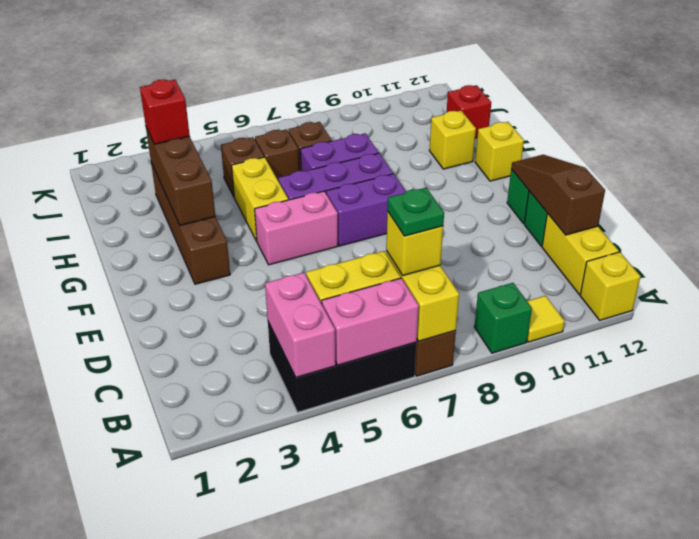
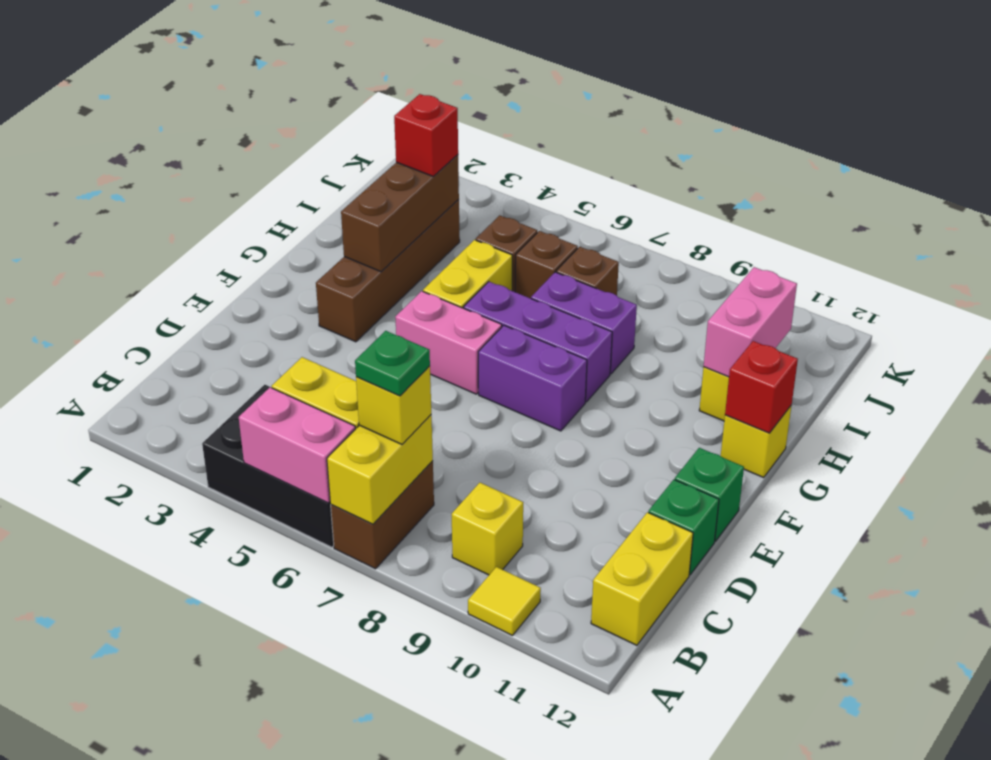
pink 1x2 brick [265,273,336,378] -> pink 1x2 brick moved to [704,267,797,377]
green 1x1 brick [474,283,532,353] -> none
yellow 1x1 brick [580,252,641,320] -> yellow 1x1 brick moved to [452,483,523,575]
brown 1x3 slope [511,155,605,235] -> none
red 1x1 brick [447,85,491,138] -> red 1x1 brick moved to [725,341,798,433]

